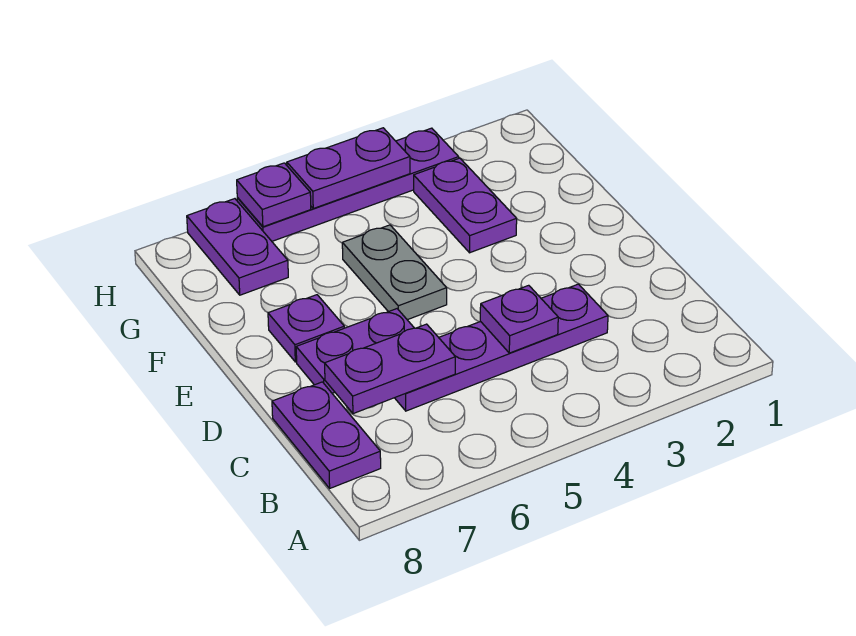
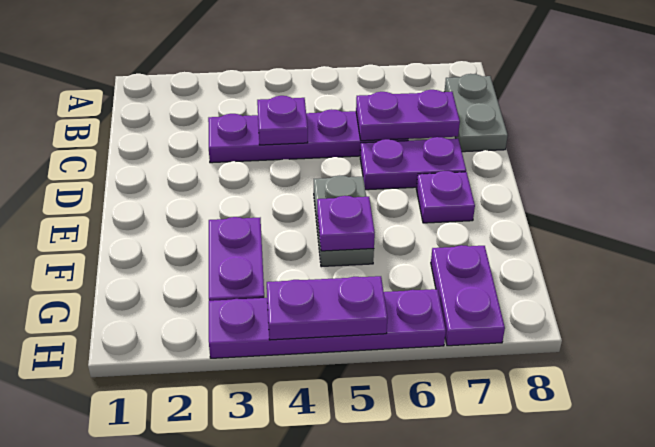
purple 1x2 plate [272,382,381,488] -> grey 1x2 plate [445,74,508,152]
purple 1x1 plate [237,163,311,227] -> purple 1x1 plate moved to [317,196,375,251]

